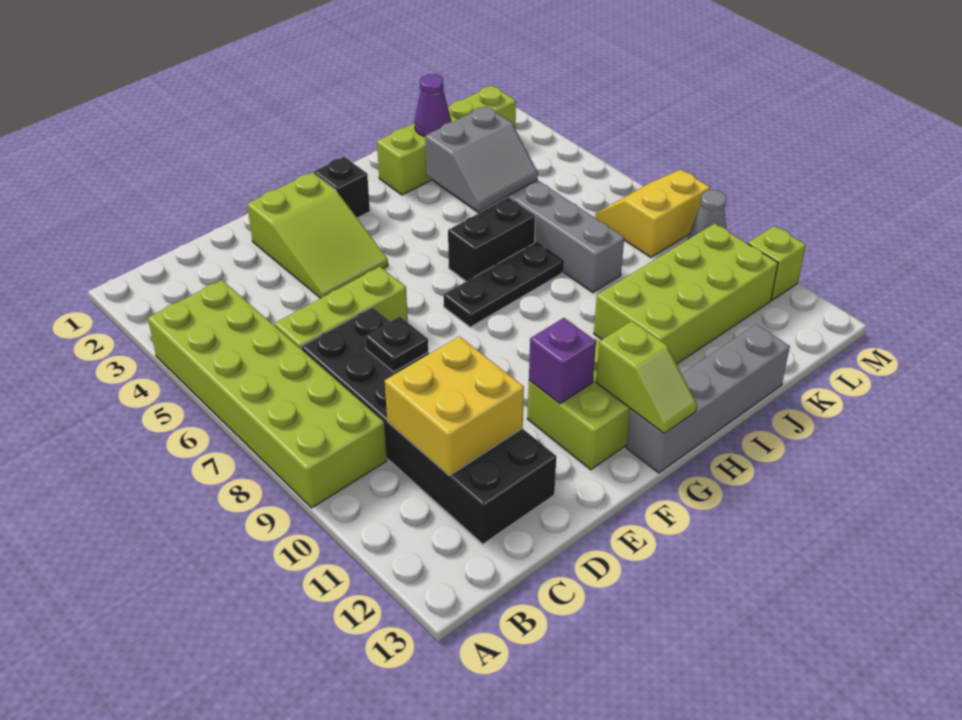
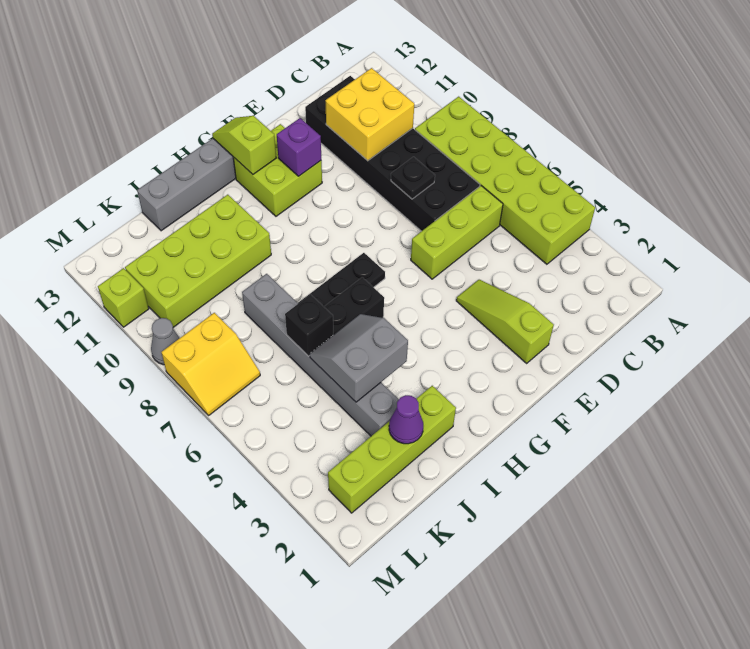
lime 2x3 slope [247,172,388,298] -> lime 1x3 slope [456,280,554,363]
black 1x1 brick [314,157,370,218] -> black 1x1 brick moved to [285,295,333,356]

